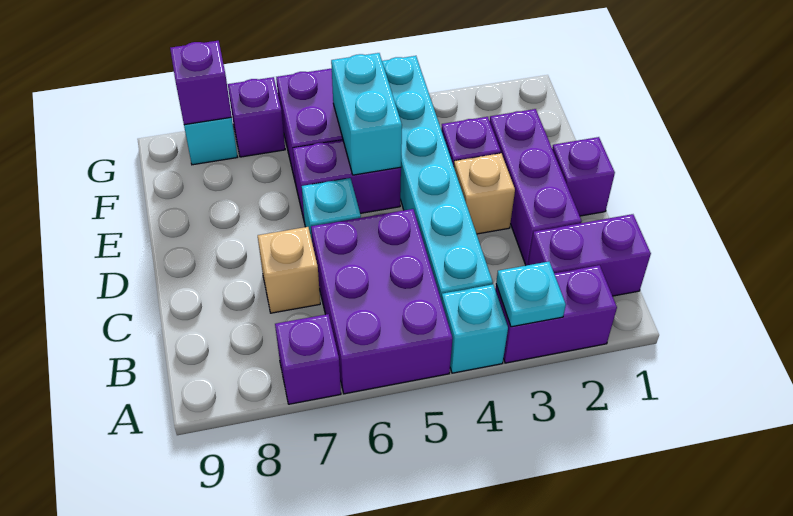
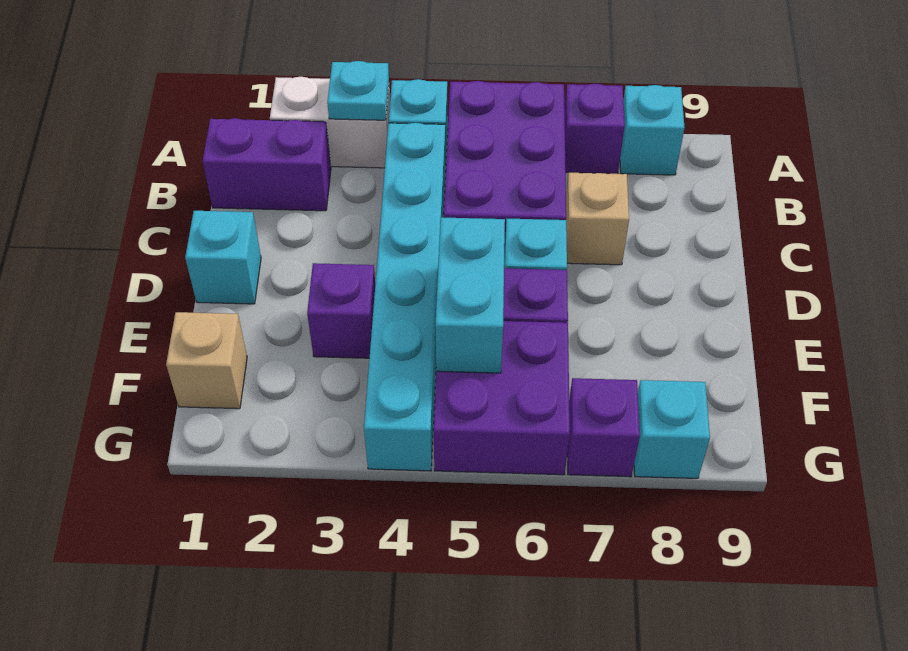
purple 1x2 brick [495,265,617,363] -> white 1x2 brick [270,77,390,168]
none -> cyan 1x1 brick [620,85,685,175]
purple 1x3 brick [490,109,582,265] -> none
purple 1x1 brick [552,137,615,216] -> cyan 1x1 brick [185,211,261,304]
tan 1x1 brick [454,153,515,234] -> tan 1x1 brick moved to [166,312,247,409]
purple 1x1 brick [170,41,232,125] -> none

